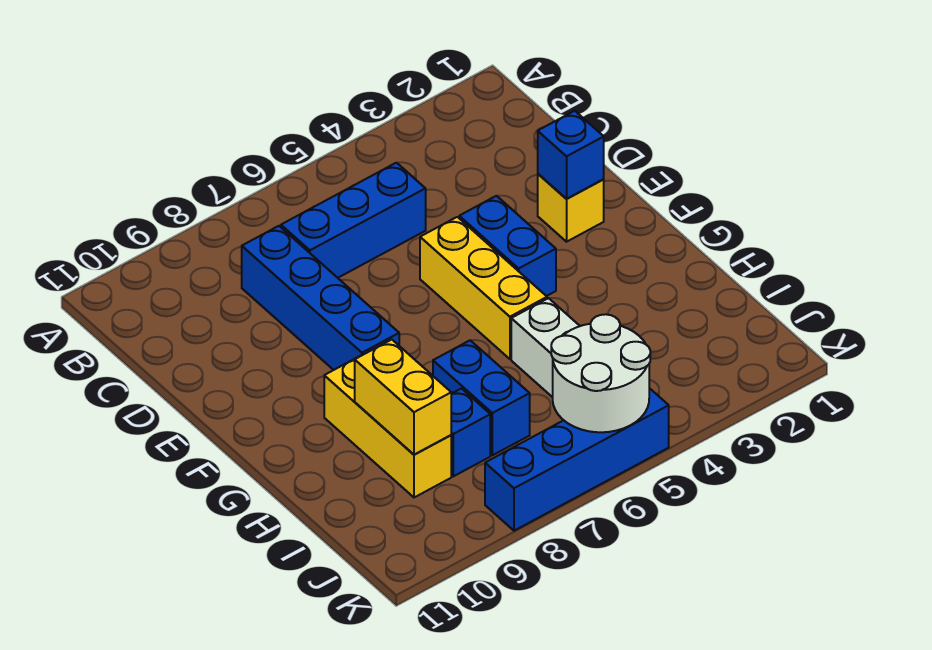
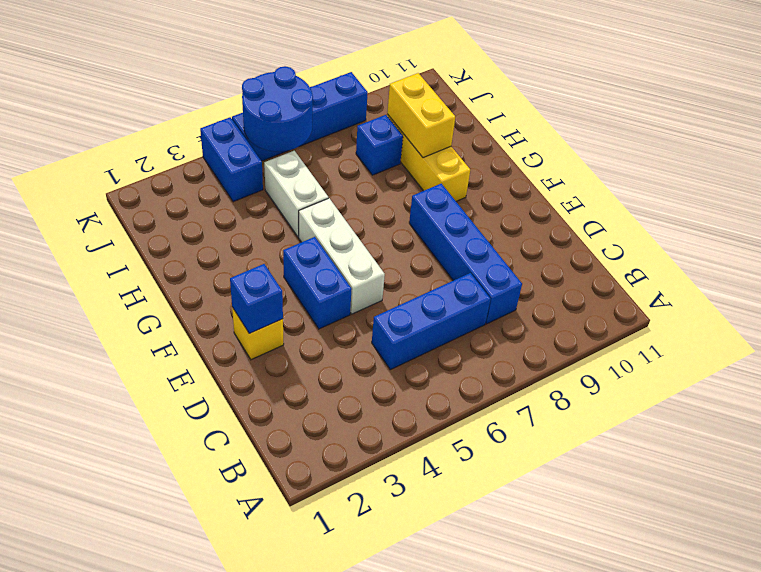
yellow 1x3 brick [420,217,547,359] -> white 1x3 brick [299,198,385,314]
blue 1x2 brick [433,340,530,455] -> blue 1x2 brick moved to [200,117,263,202]
white 2x2 round brick [551,314,650,432] -> blue 2x2 round brick [242,66,313,152]

